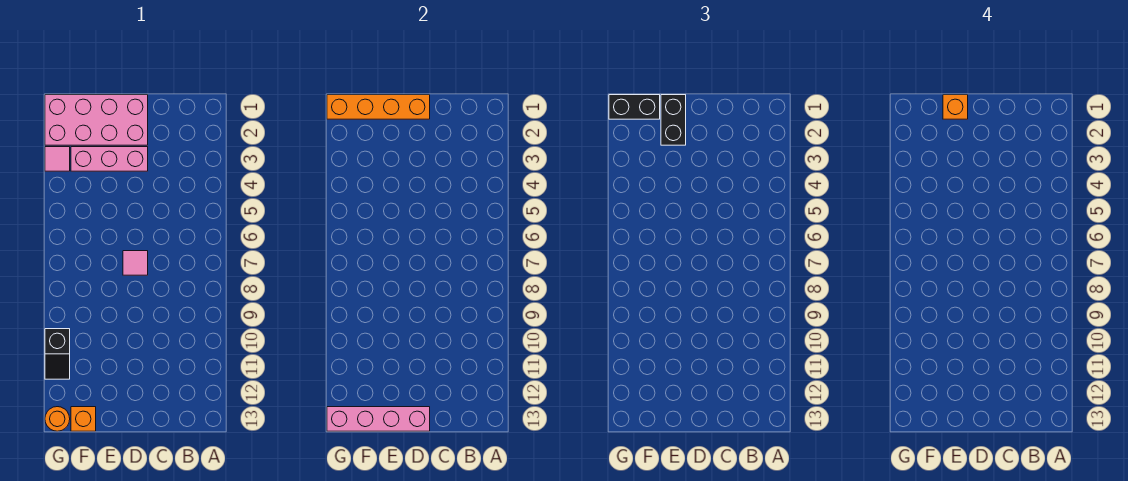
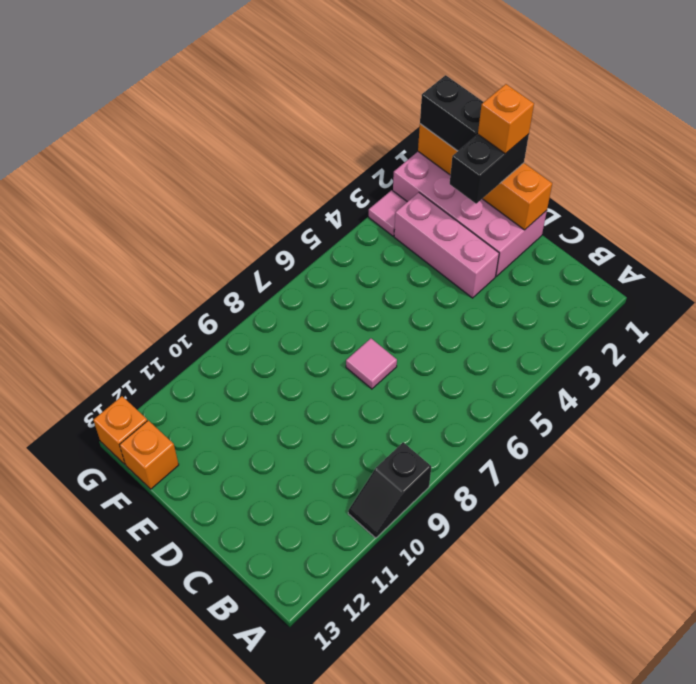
pink 1x4 brick [327,407,430,431] -> none
black 1x2 slope [45,329,70,379] -> black 1x2 slope moved to [348,442,431,538]
orange 1x1 round brick [45,407,70,431] -> orange 1x1 brick [93,396,147,464]

